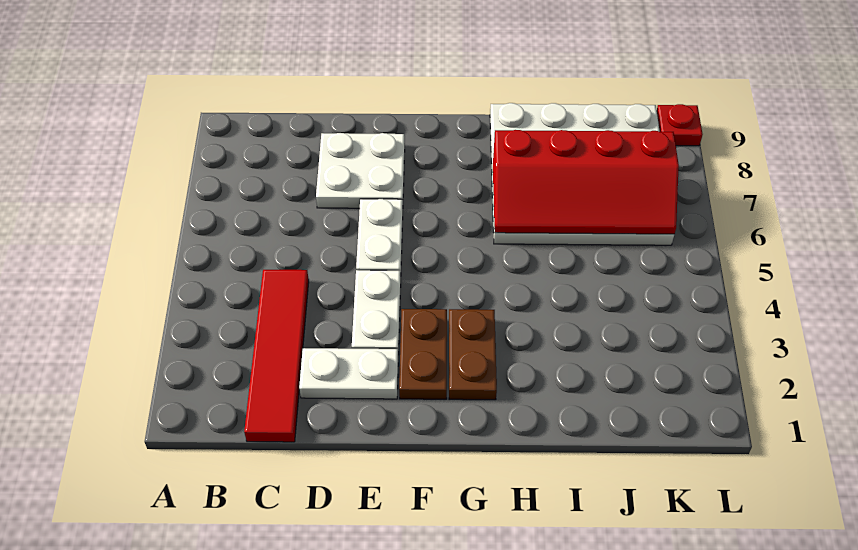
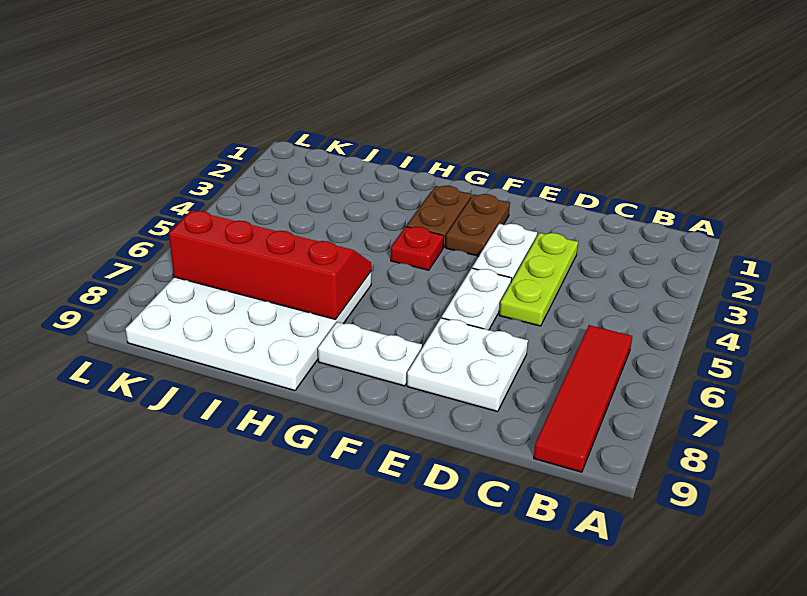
red 1x4 tile [244,270,309,442] -> red 1x4 tile moved to [534,325,632,472]
white 1x2 plate [299,348,398,399] -> white 1x2 plate moved to [318,322,422,386]
none -> lime 1x3 plate [499,233,578,326]
red 1x1 plate [657,104,703,146] -> red 1x1 plate moved to [391,227,444,270]

